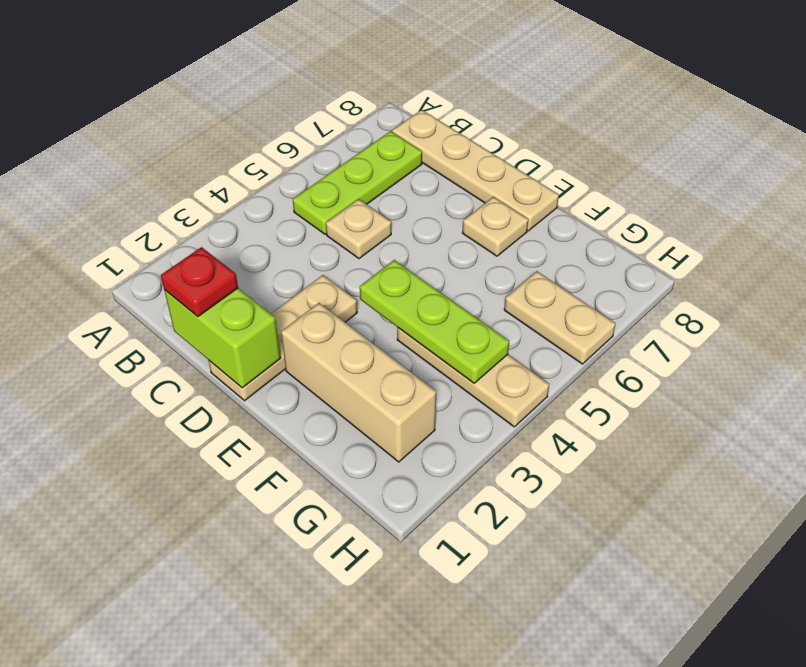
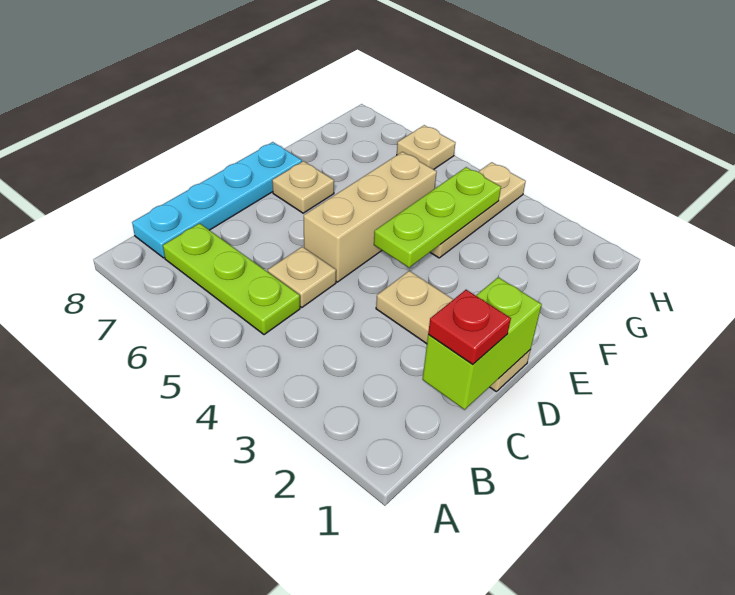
tan 1x4 plate [392,110,559,231] -> cyan 1x4 plate [132,142,302,258]
tan 1x3 brick [281,303,436,462] -> tan 1x3 brick moved to [304,152,437,282]
tan 1x2 plate [504,271,616,364] -> tan 1x1 plate [397,125,455,169]

